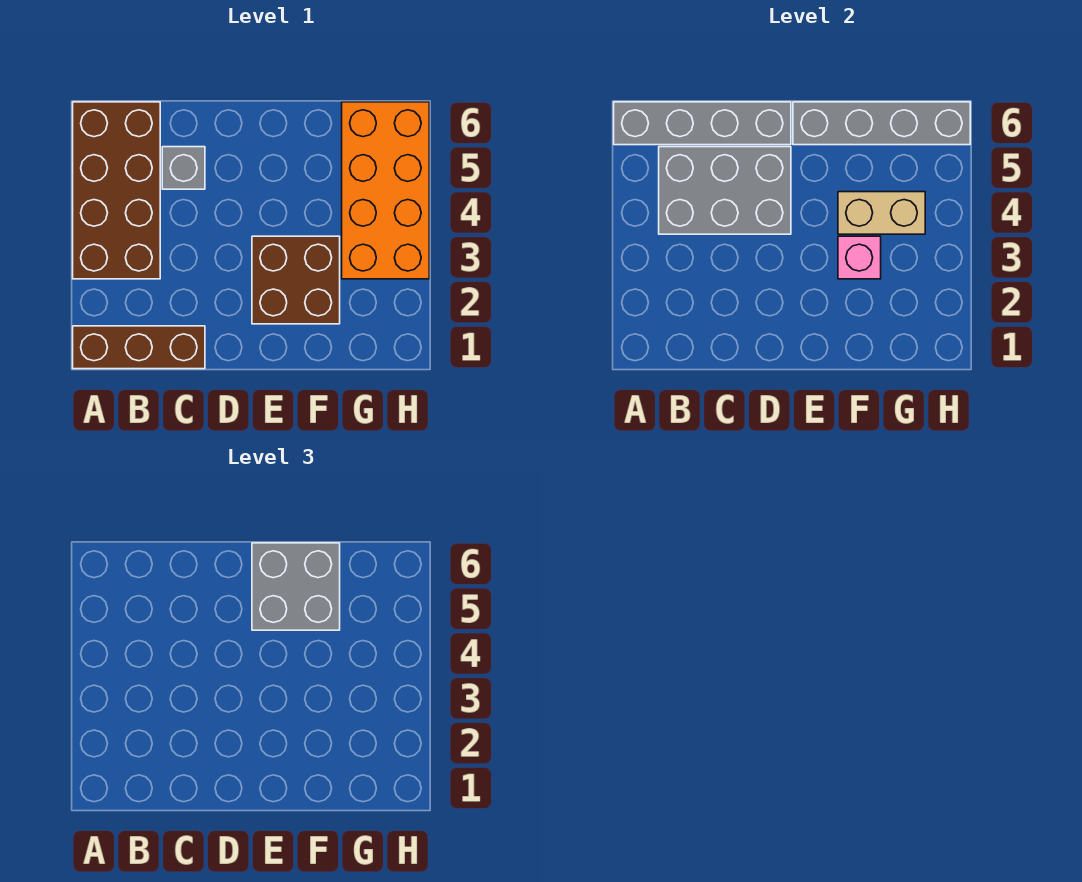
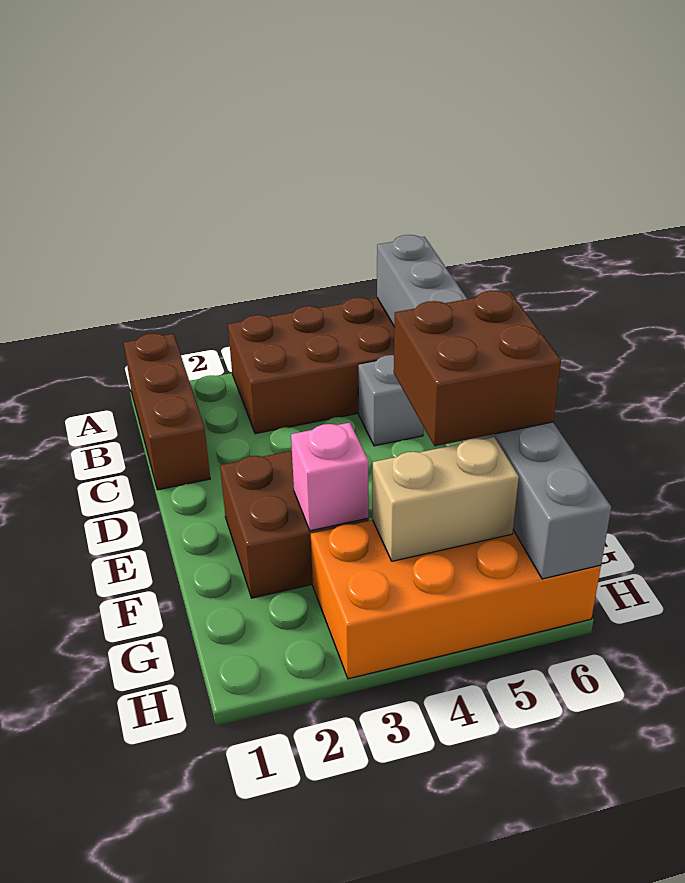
grey 2x3 brick [659,147,791,234] -> none
grey 2x2 brick [252,543,340,630] -> brown 2x2 brick [394,290,561,446]
tan 1x2 brick [838,192,925,234] -> tan 1x2 brick turned to [372,437,519,561]

